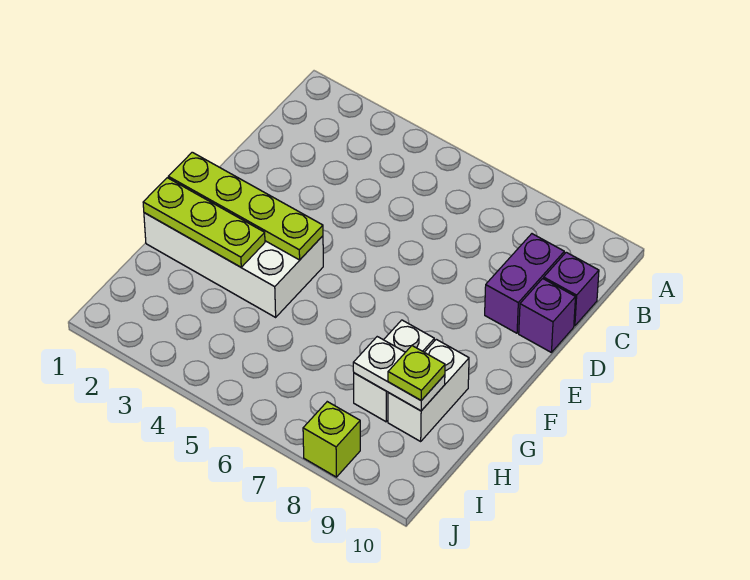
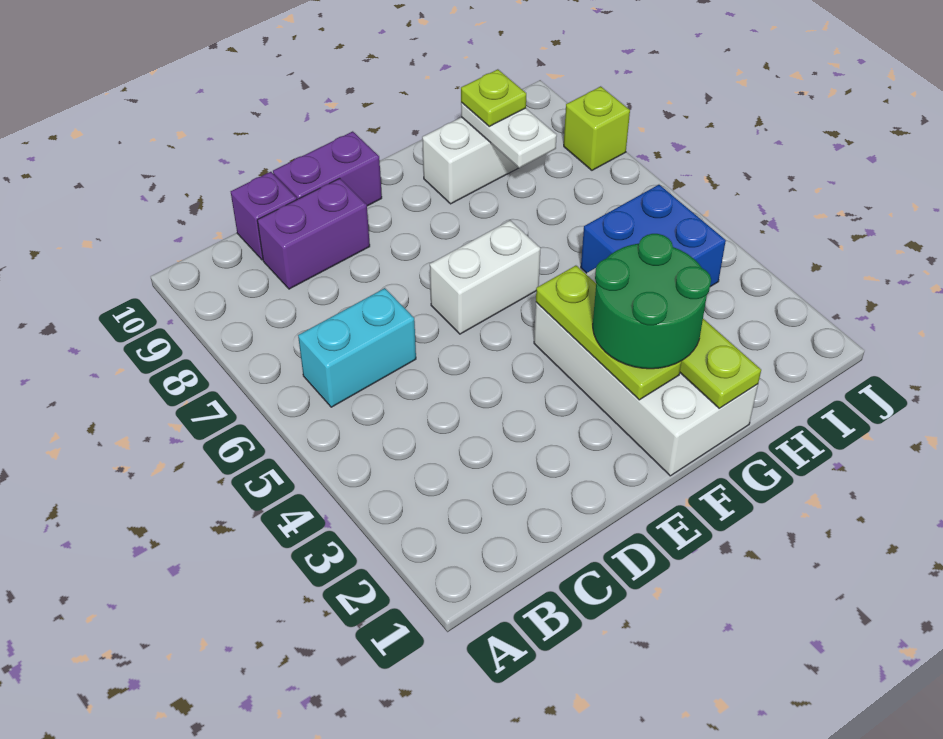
none -> cyan 1x2 brick [298,288,416,407]
purple 1x1 brick [519,279,576,352] -> purple 1x2 brick [273,131,382,206]
lime 1x4 plate [168,152,323,260] -> lime 1x3 plate [536,266,681,400]
none -> green 2x2 round brick [593,234,711,369]
white 1x2 brick [354,320,434,422] -> white 1x2 brick moved to [430,220,540,334]
none -> blue 2x2 brick [581,185,726,287]

